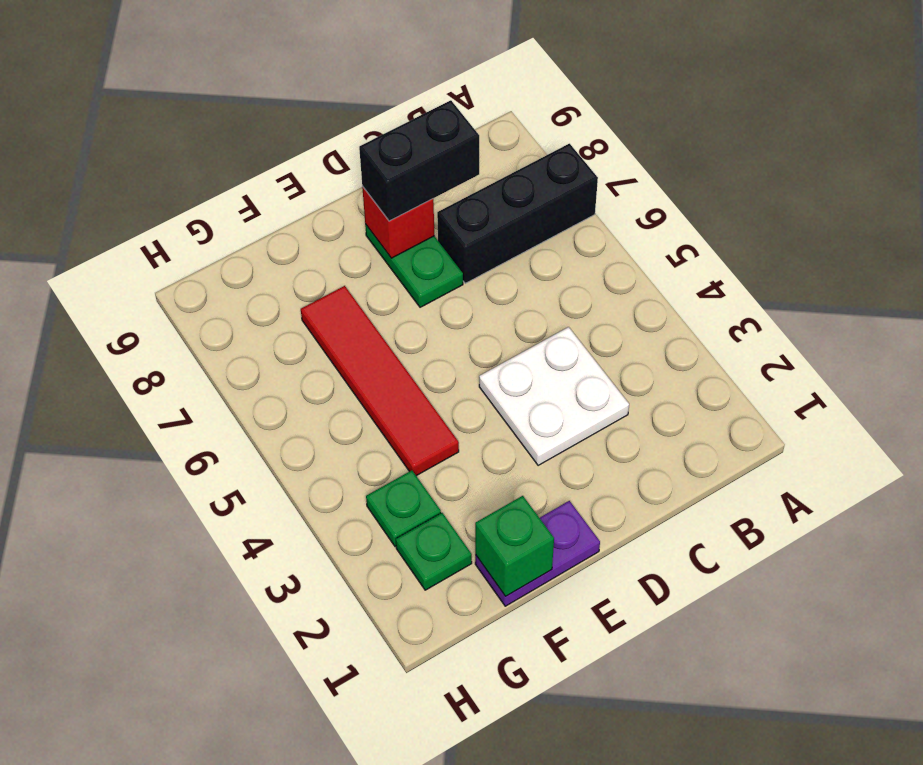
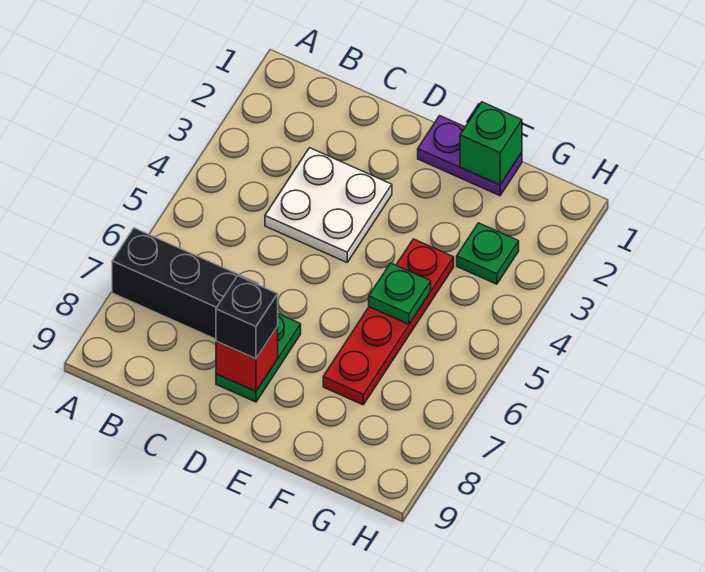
black 1x2 brick [359,100,479,221] -> black 1x1 brick [216,276,278,359]
red 1x4 tile [301,286,459,476] -> red 1x4 plate [323,239,454,405]
green 1x1 plate [396,513,472,590] -> green 1x1 plate moved to [369,263,431,324]

